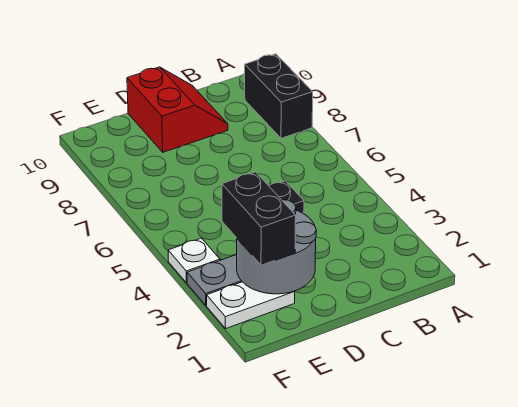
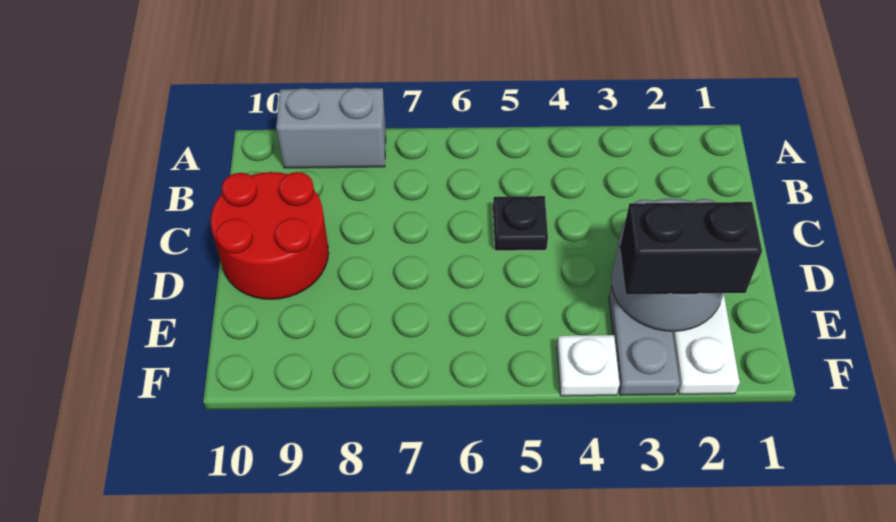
black 1x2 brick [245,54,313,138] -> grey 1x2 brick [276,88,386,168]
red 2x2 slope [127,67,228,152] -> red 2x2 round brick [211,172,329,299]

